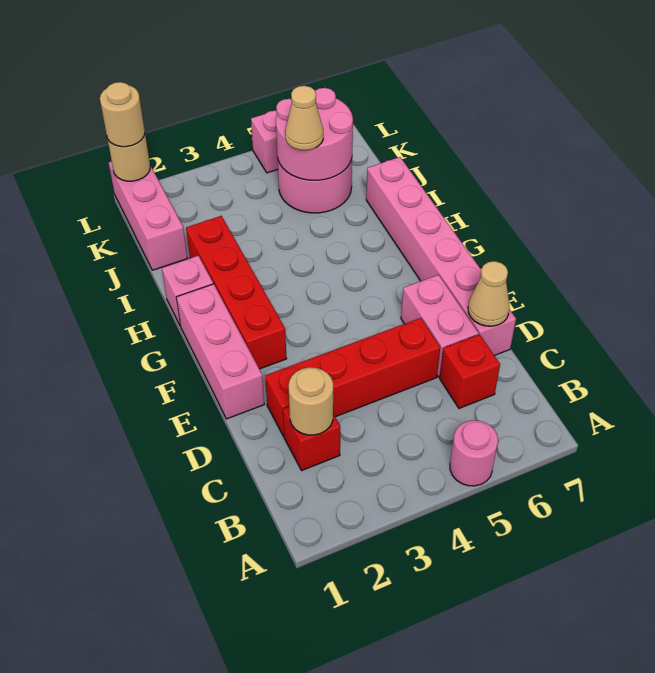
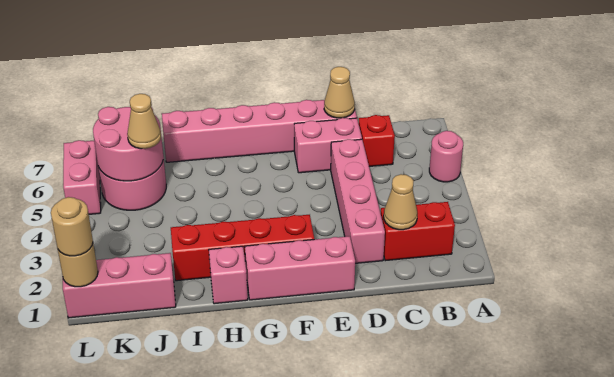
red 1x1 brick [283,407,340,470] -> red 1x2 brick [381,202,455,261]
tan 1x1 round brick [289,367,333,435] -> tan 1x1 cone [384,174,417,230]
red 1x4 brick [265,318,440,436] -> pink 1x4 brick [331,139,385,263]

